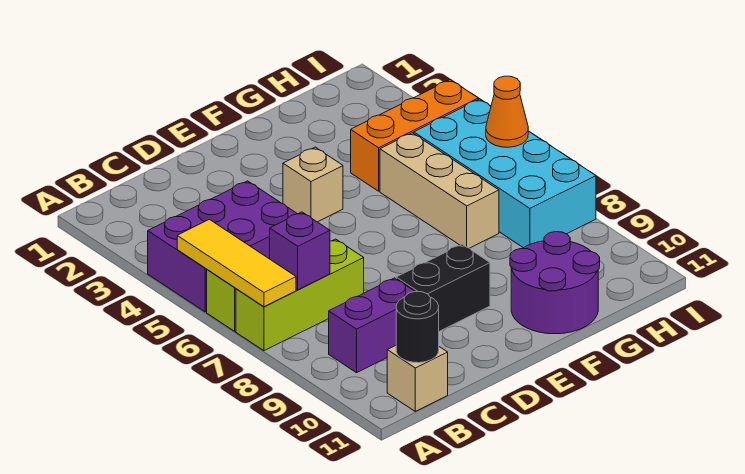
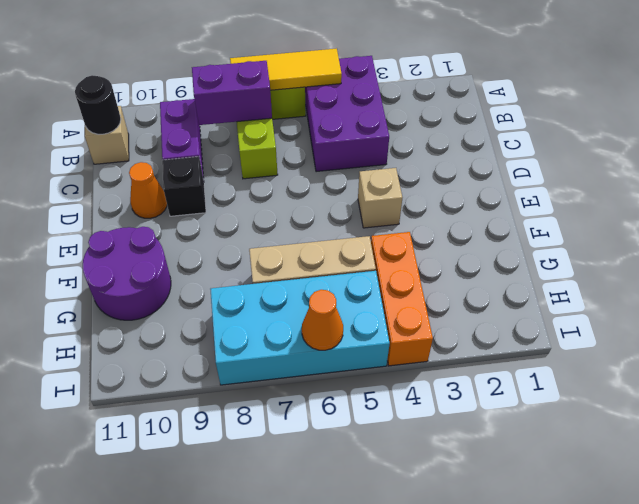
purple 1x1 brick [270,212,330,290] -> purple 1x2 brick [192,61,272,125]
black 1x2 brick [396,244,490,331] -> black 1x1 brick [162,157,206,216]
none -> orange 1x1 cone [129,162,167,218]

